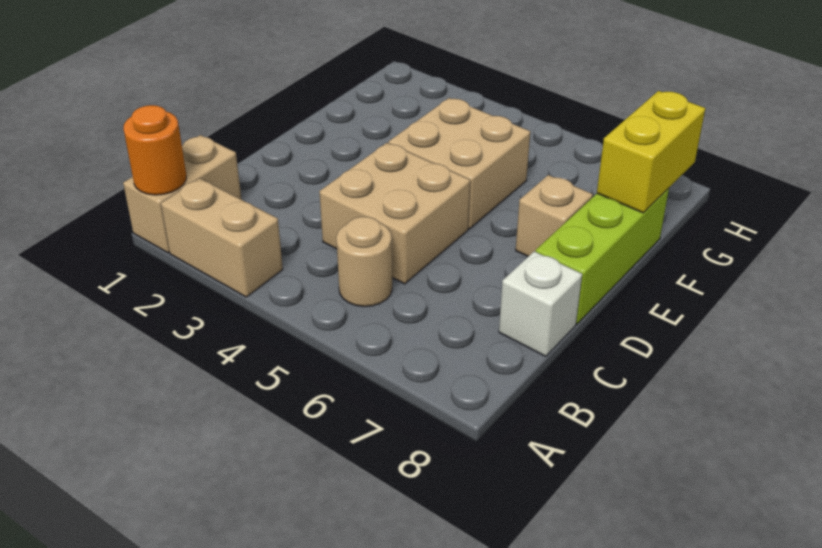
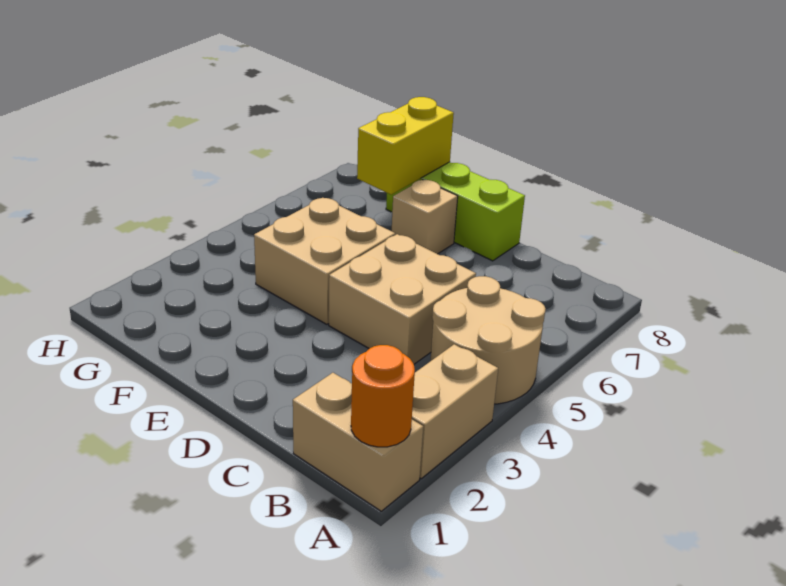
tan 1x1 round brick [336,217,392,307] -> tan 2x2 round brick [431,276,546,404]
white 1x1 brick [499,251,582,356] -> none
yellow 1x2 brick [597,91,705,213] -> yellow 1x2 brick turned to [357,97,454,195]

